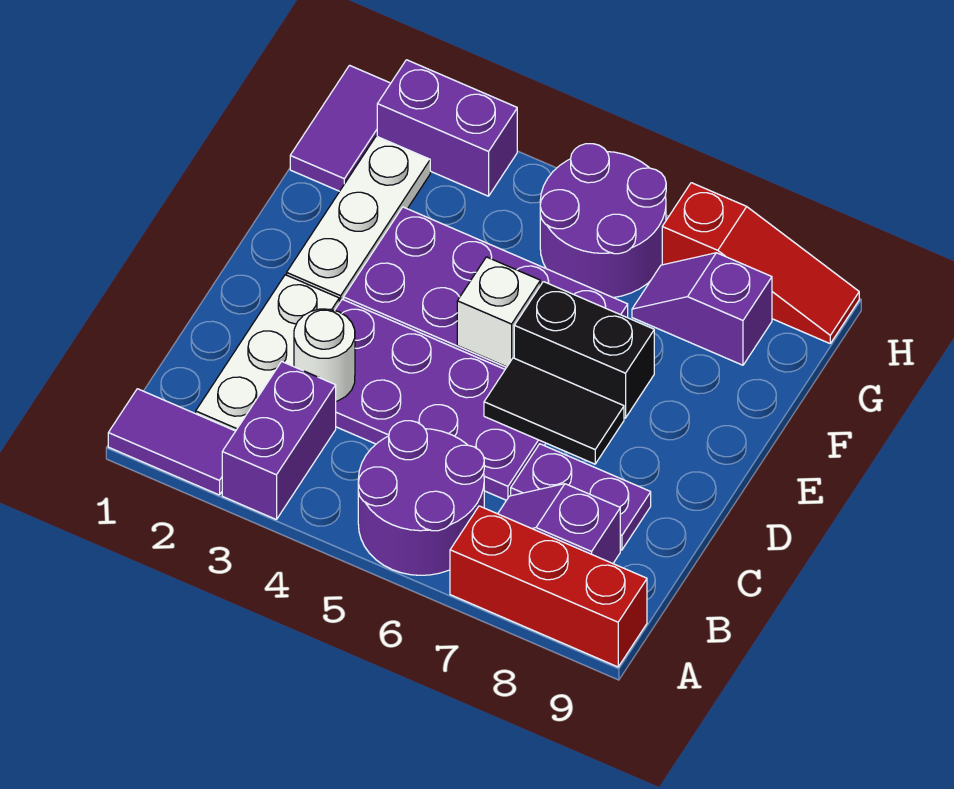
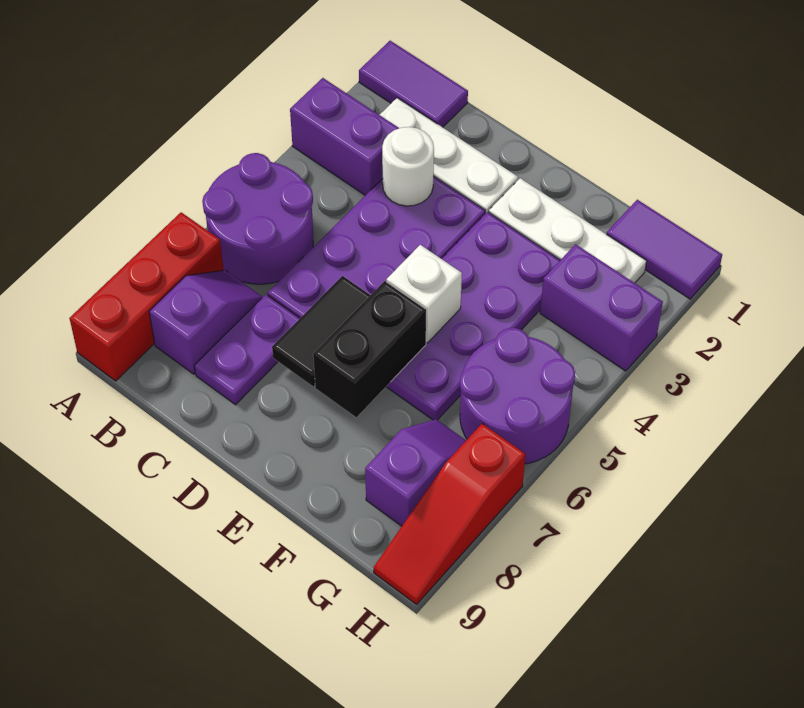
purple 1x2 tile [108,389,235,495] -> purple 1x2 tile turned to [359,41,468,127]
purple 1x2 brick [377,60,517,196] -> purple 1x2 brick turned to [540,244,663,371]

